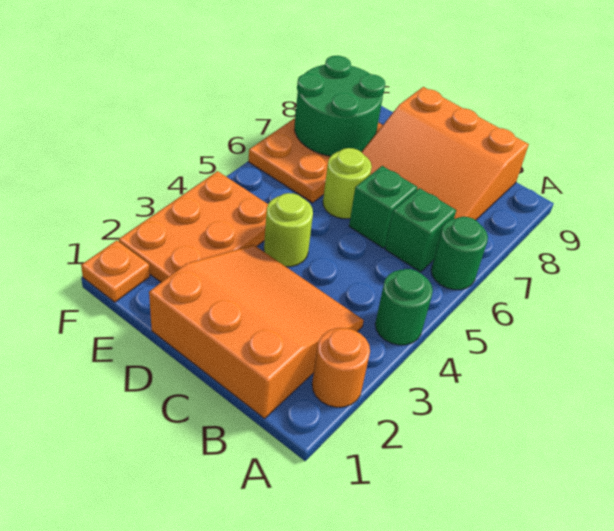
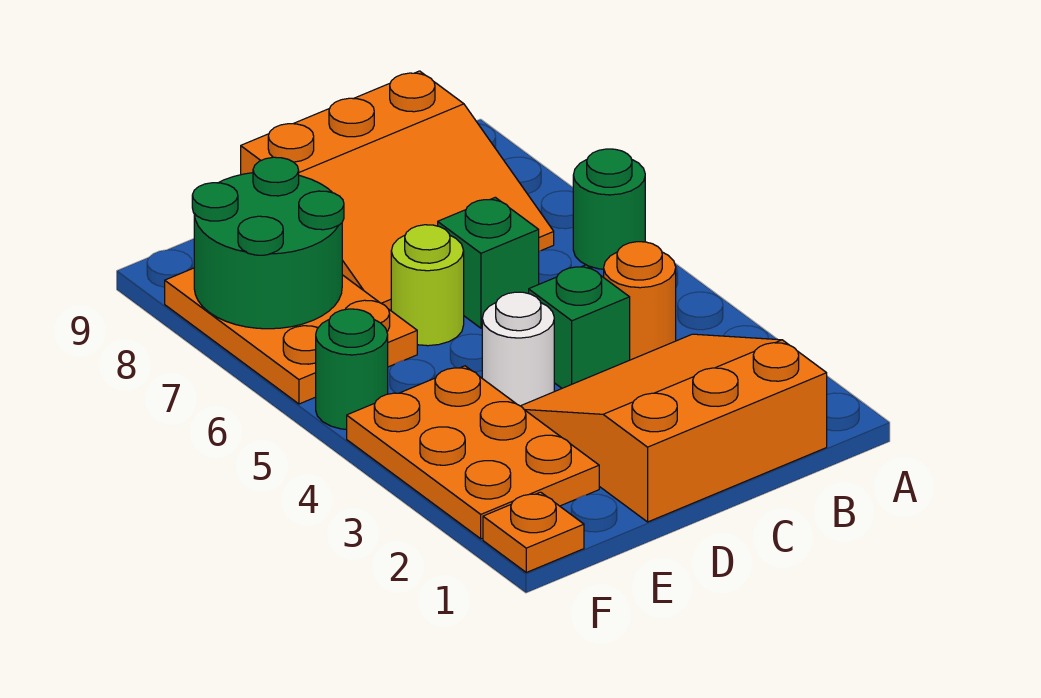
orange 1x1 round brick [312,328,370,407] -> orange 1x1 round brick moved to [604,242,676,360]
green 1x1 round brick [375,269,433,345] -> green 1x1 round brick moved to [316,309,388,429]
green 1x1 brick [385,188,456,272] -> green 1x1 brick moved to [529,265,630,388]
lime 1x1 round brick [264,193,313,267] -> white 1x1 round brick [482,292,554,406]

